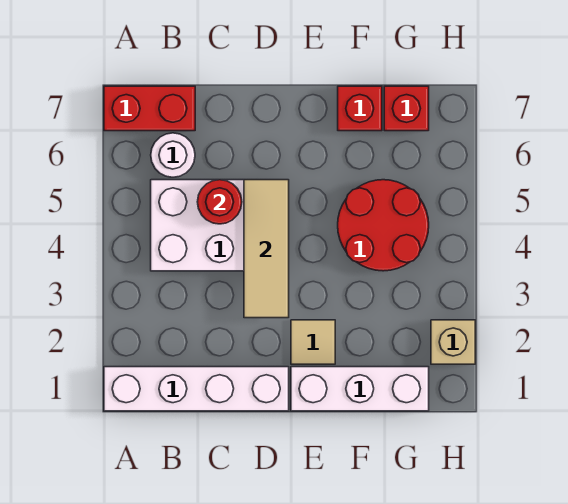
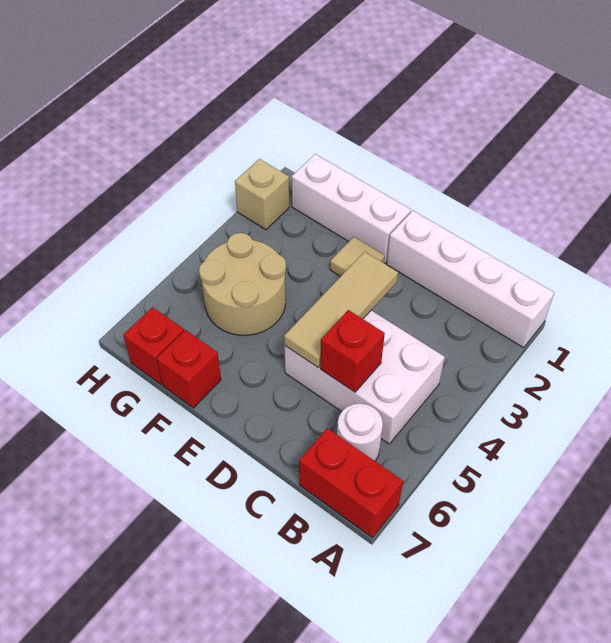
red 1x1 round brick [197,180,242,224] -> red 1x1 brick [320,310,385,392]
red 2x2 round brick [338,180,429,271] -> tan 2x2 round brick [199,233,286,335]

